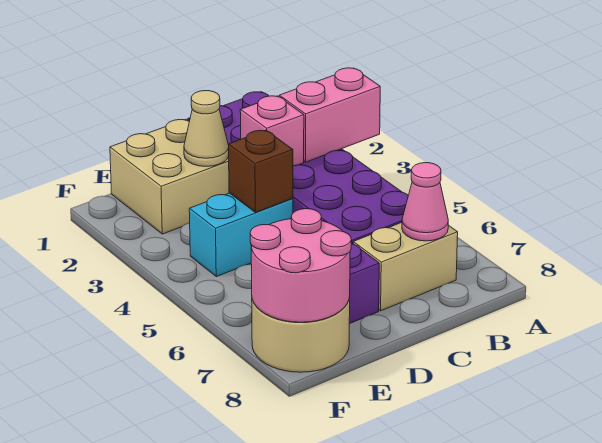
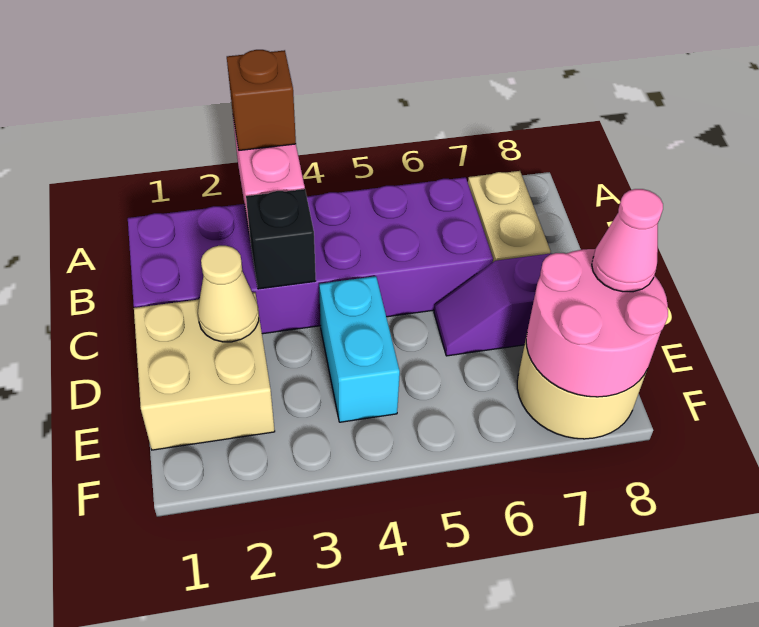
pink 1x1 cone [402,163,448,241] -> pink 1x1 cone moved to [592,189,663,292]
pink 1x1 brick [240,96,304,166] -> black 1x1 brick [246,189,316,289]
brown 1x1 brick [229,130,293,212] -> brown 1x1 brick moved to [227,50,296,150]

